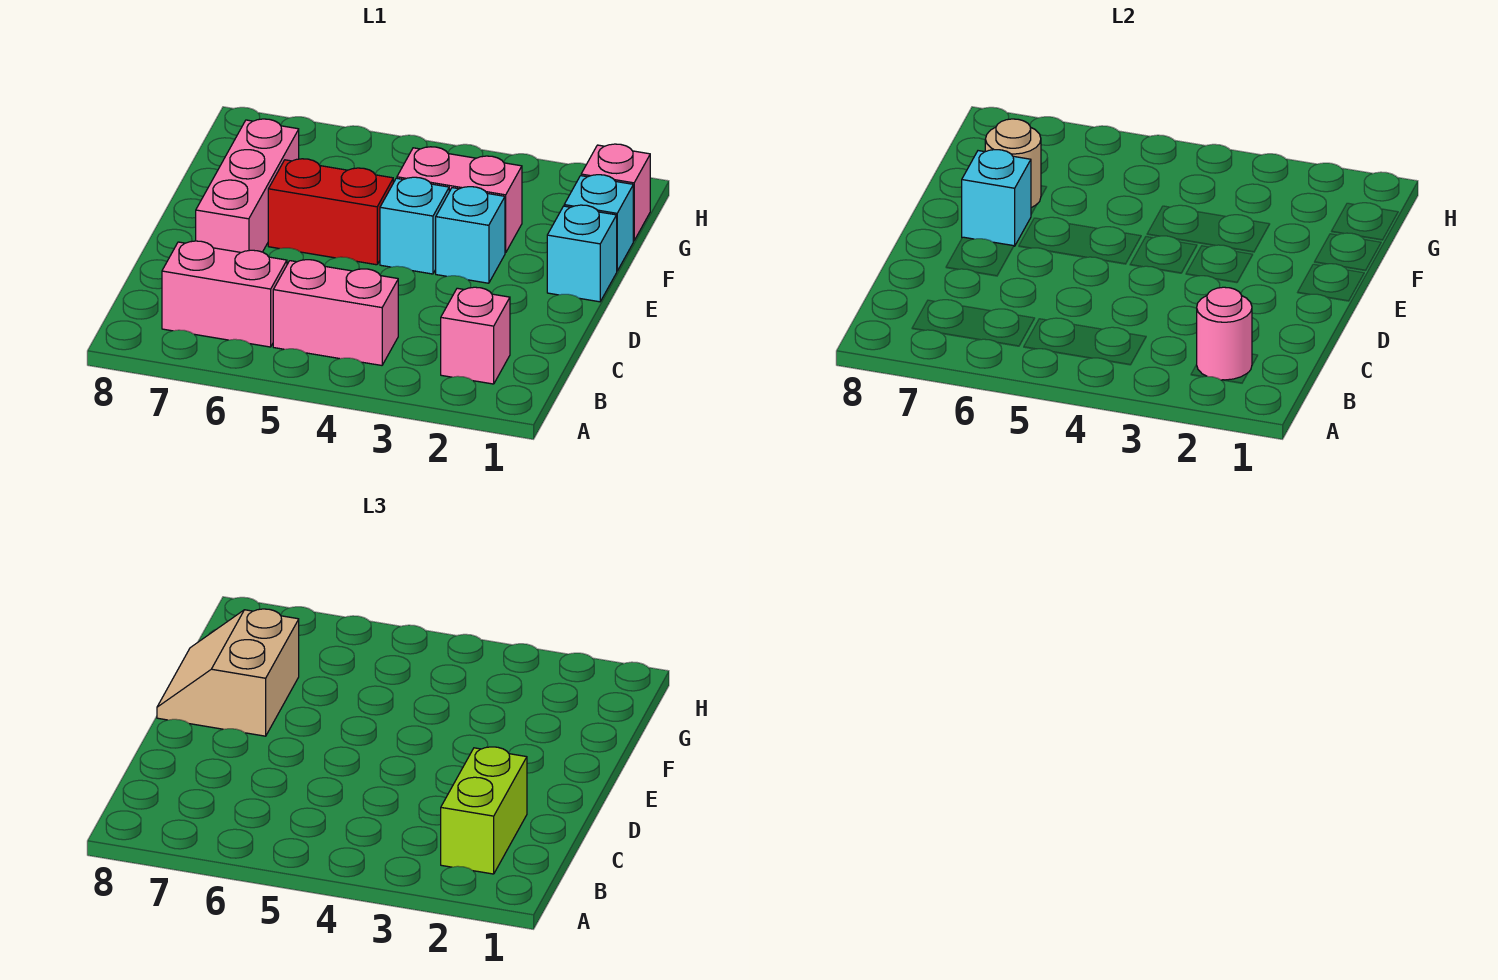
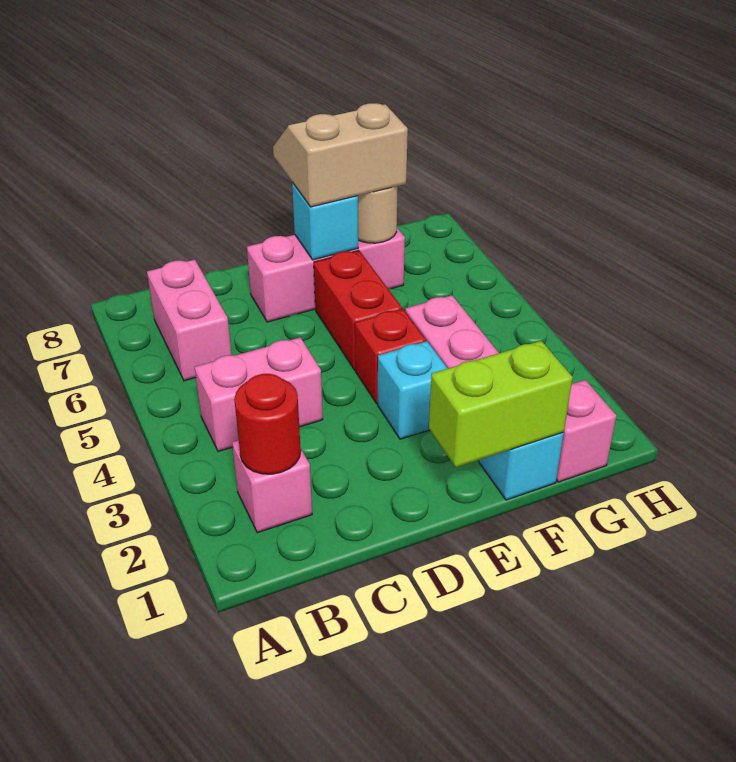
pink 1x1 round brick [1197,287,1252,380] -> red 1x1 round brick [234,374,301,474]
lime 1x2 brick [441,747,527,874] -> lime 1x2 brick moved to [429,341,573,467]
pink 1x2 brick [273,260,398,365] -> pink 1x2 brick turned to [195,337,323,452]
cyan 1x1 brick [547,205,617,302] -> none
cyan 1x1 brick [380,177,449,274] -> red 1x1 brick [355,309,426,404]

